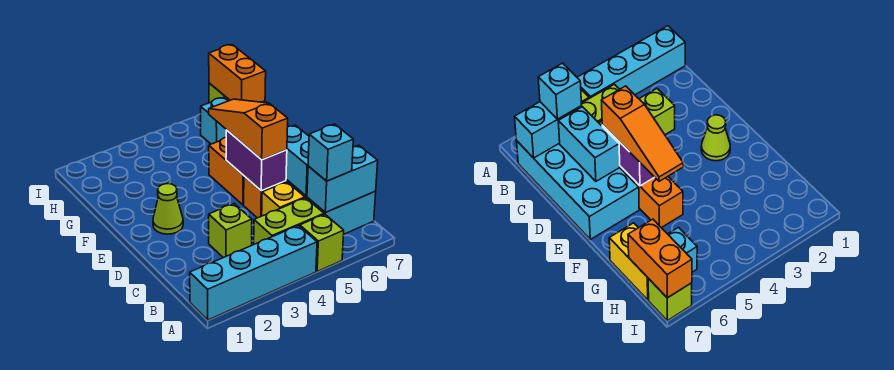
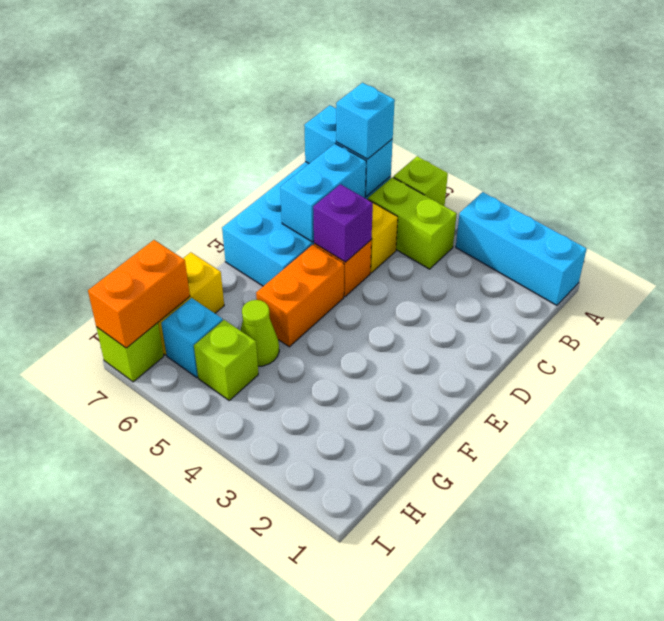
cyan 1x4 brick [190,226,317,320] -> cyan 1x3 brick [456,192,587,305]
lime 1x1 brick [209,204,252,258] -> lime 1x1 brick moved to [194,320,258,400]
purple 1x2 brick [226,130,287,191] -> purple 1x1 brick [313,184,373,262]
orange 1x3 slope [209,99,288,160] -> none
lime 1x1 cone [153,184,183,234] -> lime 1x1 cone moved to [240,300,279,366]

